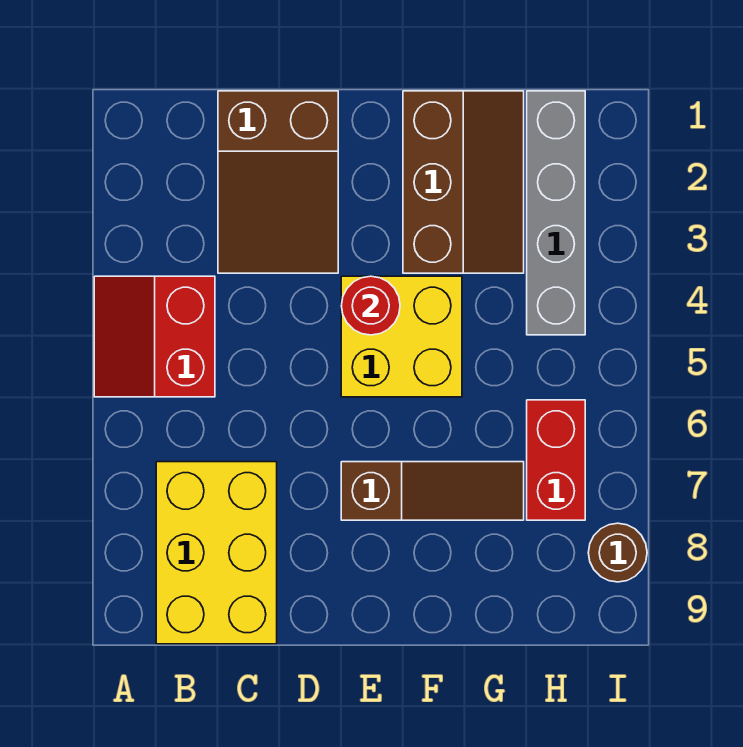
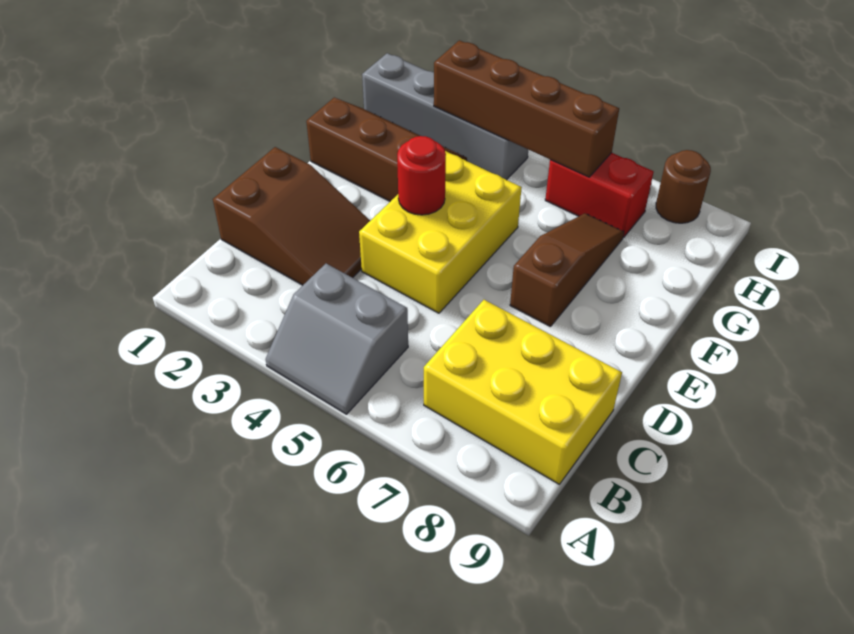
red 2x2 slope [94,276,215,397] -> grey 2x2 slope [266,264,408,414]
yellow 2x2 brick [341,276,462,397] -> yellow 2x3 brick [359,151,522,313]
none -> brown 1x4 brick [434,40,619,177]

